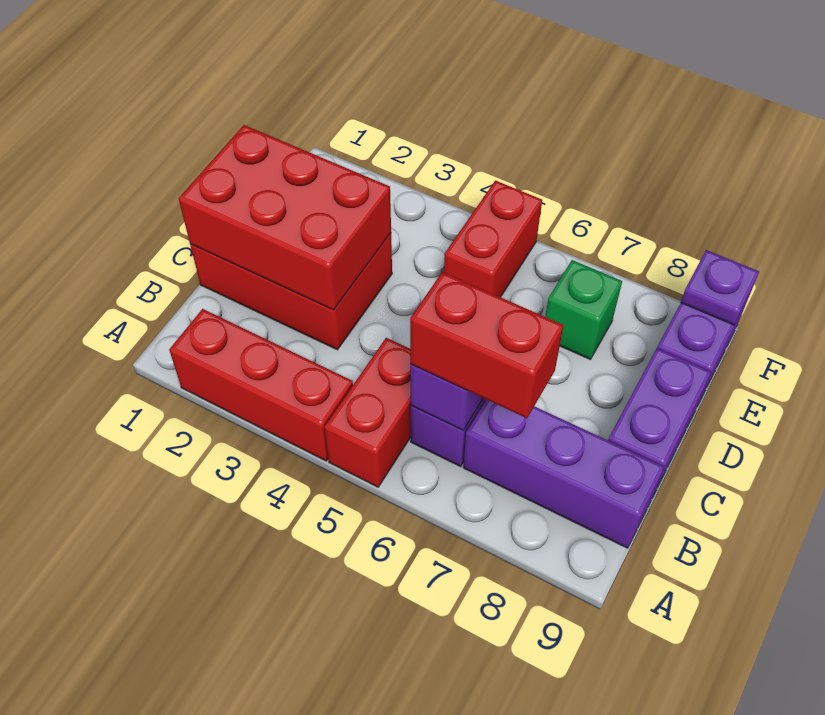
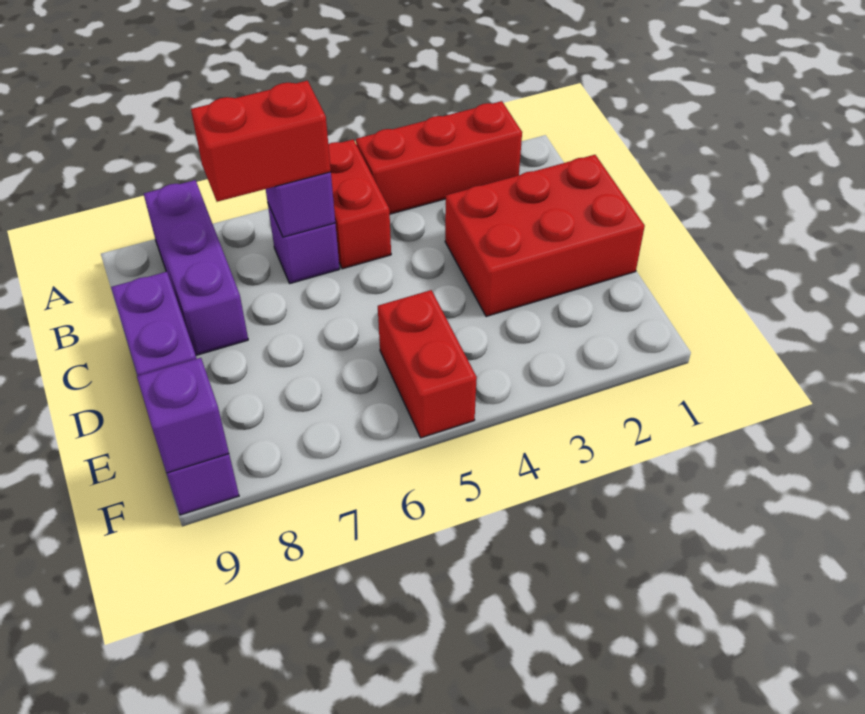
purple 1x3 brick [463,399,664,548] -> purple 1x3 brick turned to [144,180,248,355]
red 2x3 brick [179,125,391,310] -> none
green 1x1 brick [545,260,622,359] -> none
purple 1x1 plate [681,250,759,325] -> purple 1x1 brick [137,358,229,473]

